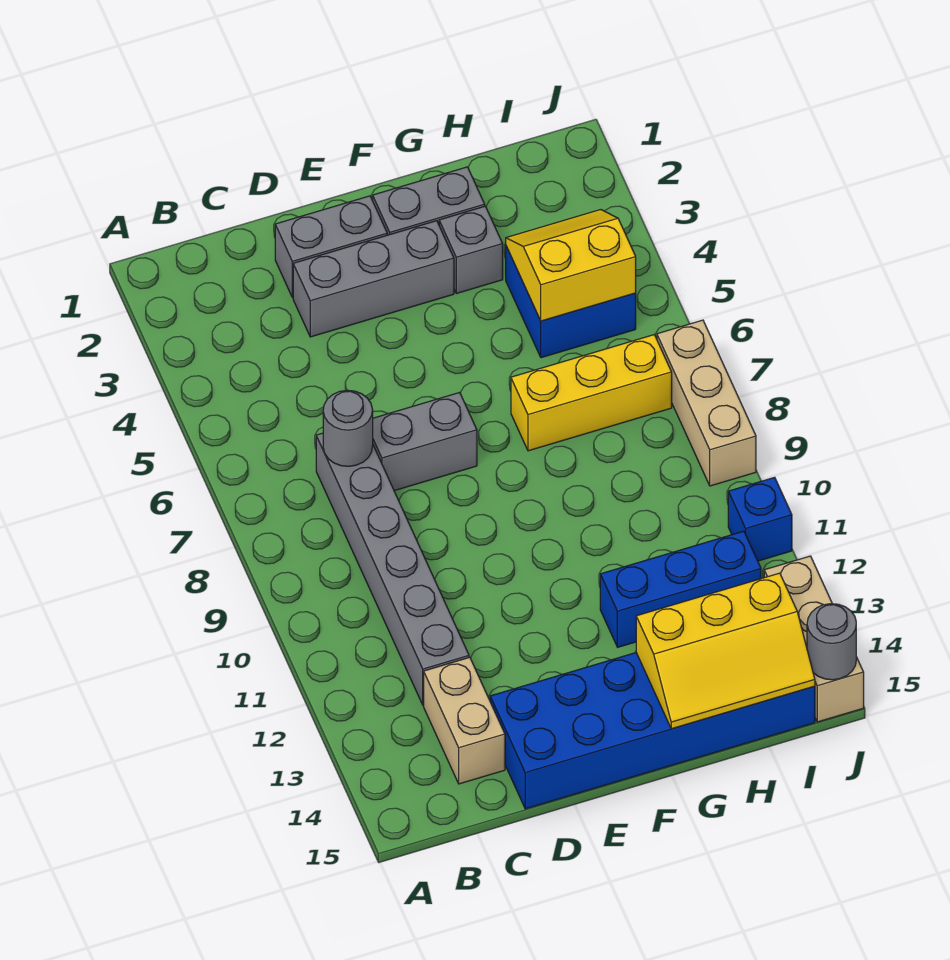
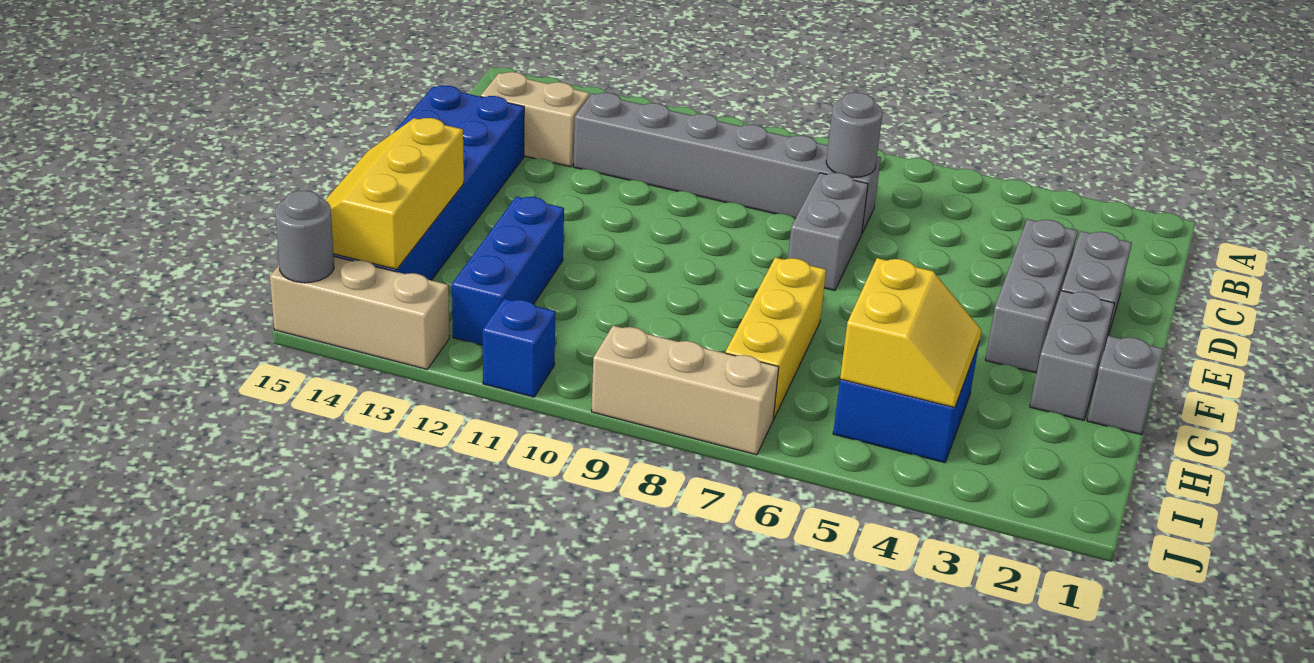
grey 1x1 brick [439,206,503,293] -> grey 1x1 brick moved to [1087,336,1163,435]

